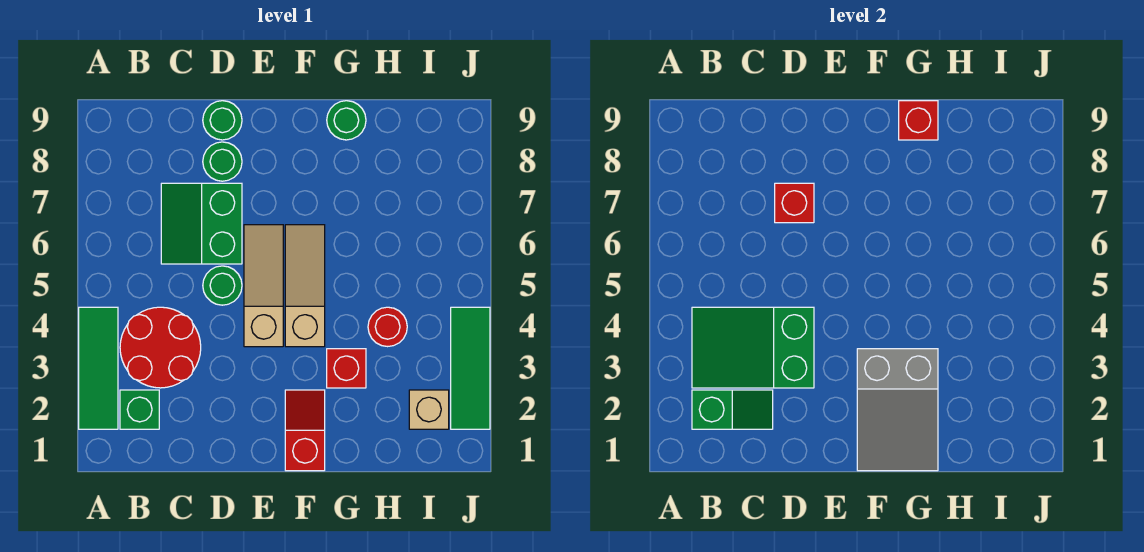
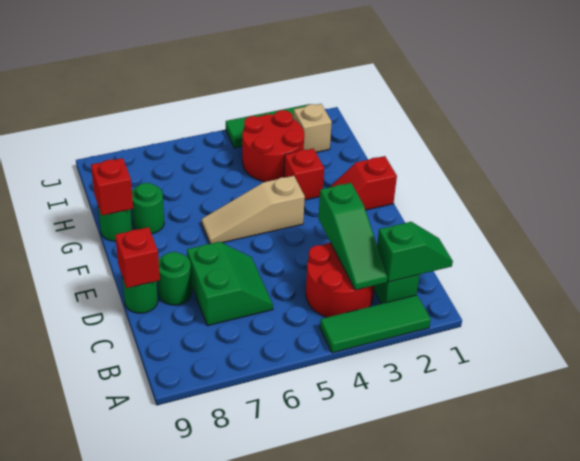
green 1x2 slope [692,390,773,429] -> green 1x2 slope turned to [377,222,453,282]
green 2x3 slope [692,307,814,388] -> green 1x3 slope [318,183,387,290]
green 2x2 slope [161,183,242,264] -> green 2x2 slope turned to [187,242,273,326]
green 1x1 round brick [203,266,242,305] -> green 1x1 round brick moved to [132,183,164,234]
red 1x1 brick [775,183,814,223] -> red 1x1 brick moved to [115,227,160,288]
tan 1x3 slope [244,225,283,347] -> none
grey 2x3 slope [857,349,938,471] -> none
red 1x1 round brick [368,307,407,347] -> red 2x2 round brick [242,110,304,182]

